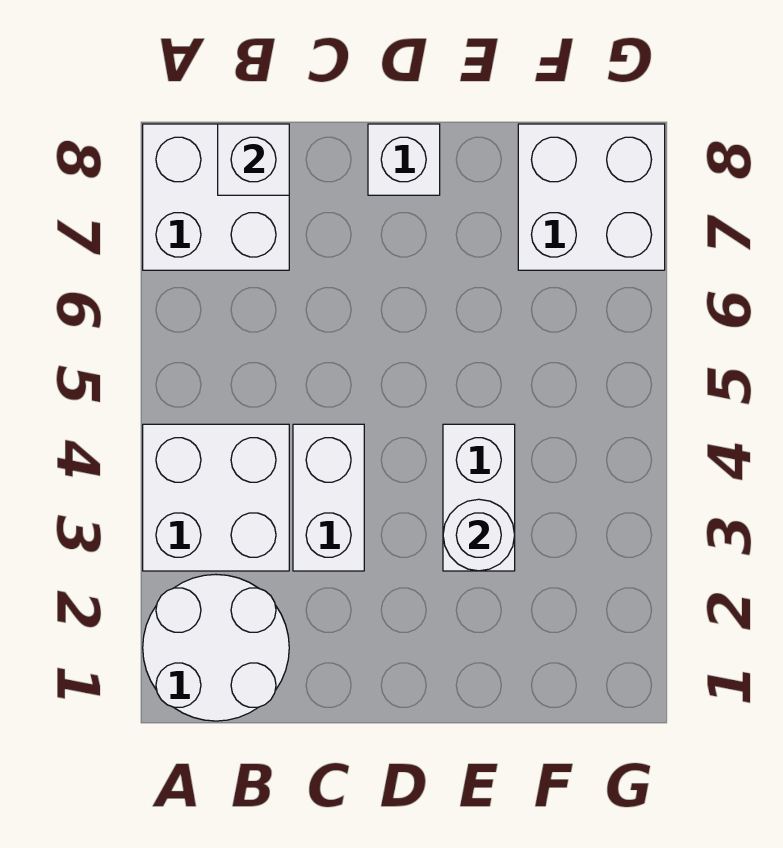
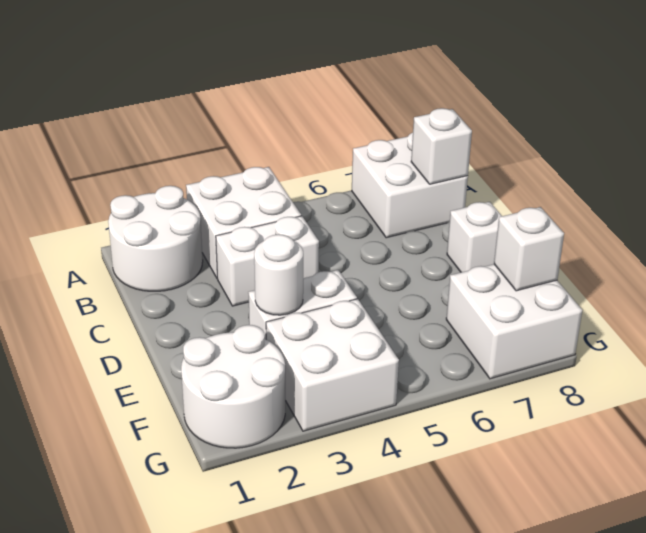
none -> white 2x2 round brick [181,325,285,448]
none -> white 2x2 brick [266,299,399,431]
none -> white 1x1 brick [494,207,564,291]

